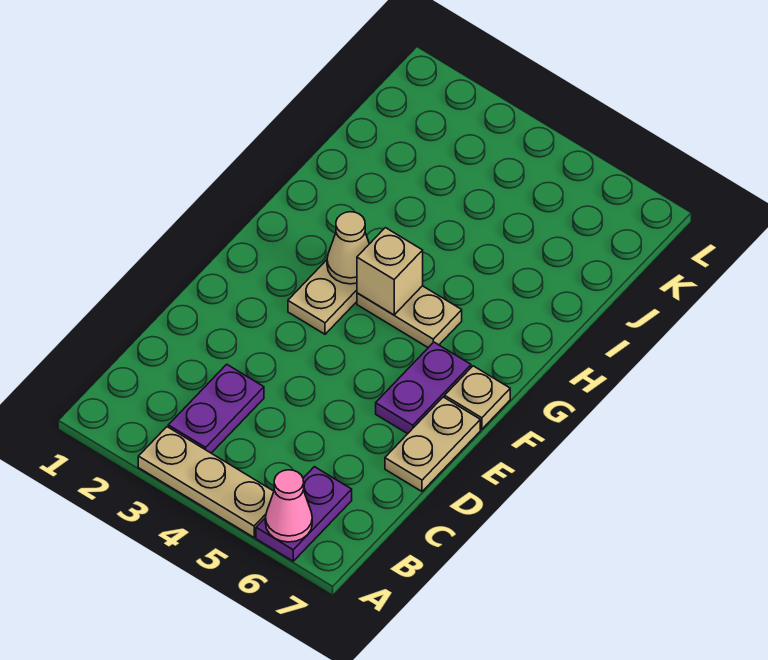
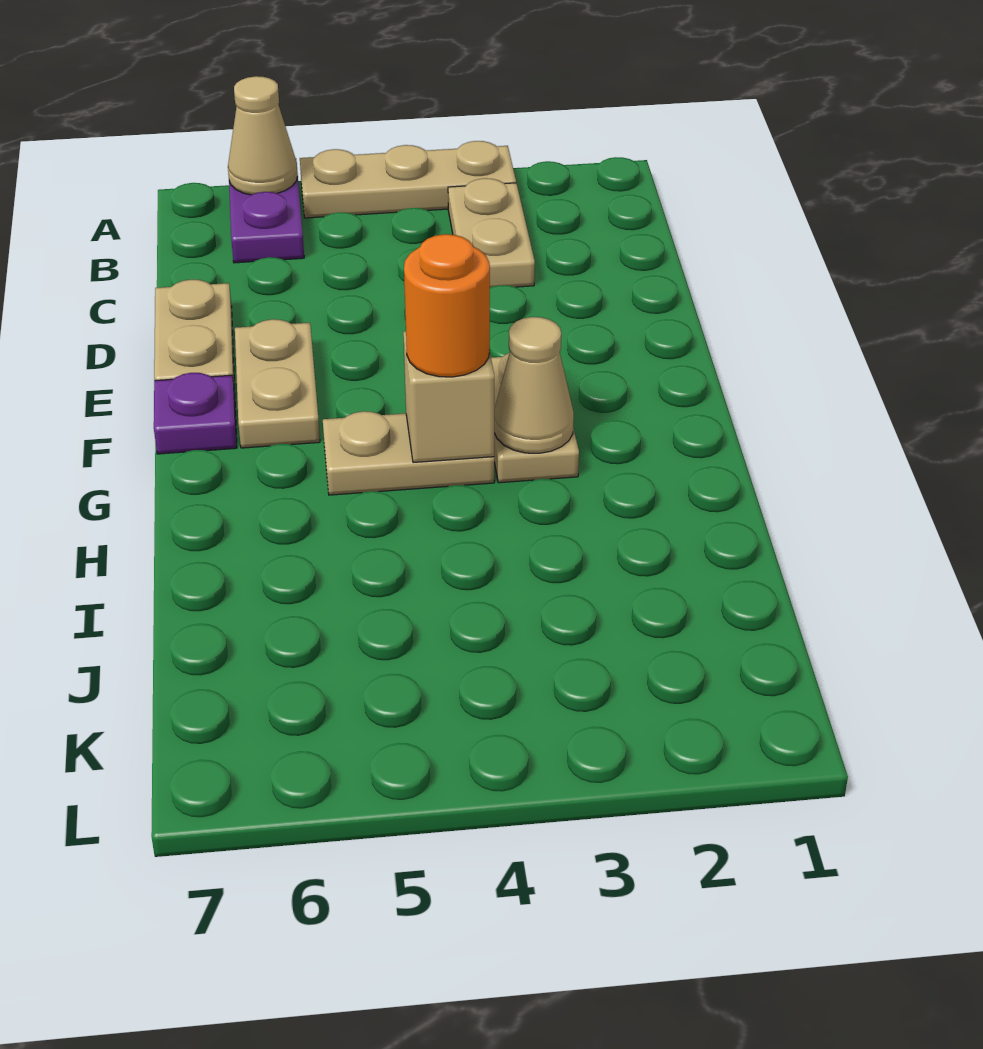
pink 1x1 cone [265,470,312,542] -> tan 1x1 cone [228,76,298,195]
purple 1x2 plate [168,364,264,453] -> tan 1x2 plate [448,178,535,288]
purple 1x2 plate [376,342,471,434] -> tan 1x2 plate [235,319,320,448]
tan 1x1 plate [445,366,510,429] -> purple 1x1 plate [154,373,237,454]
none -> orange 1x1 round brick [404,234,490,377]

